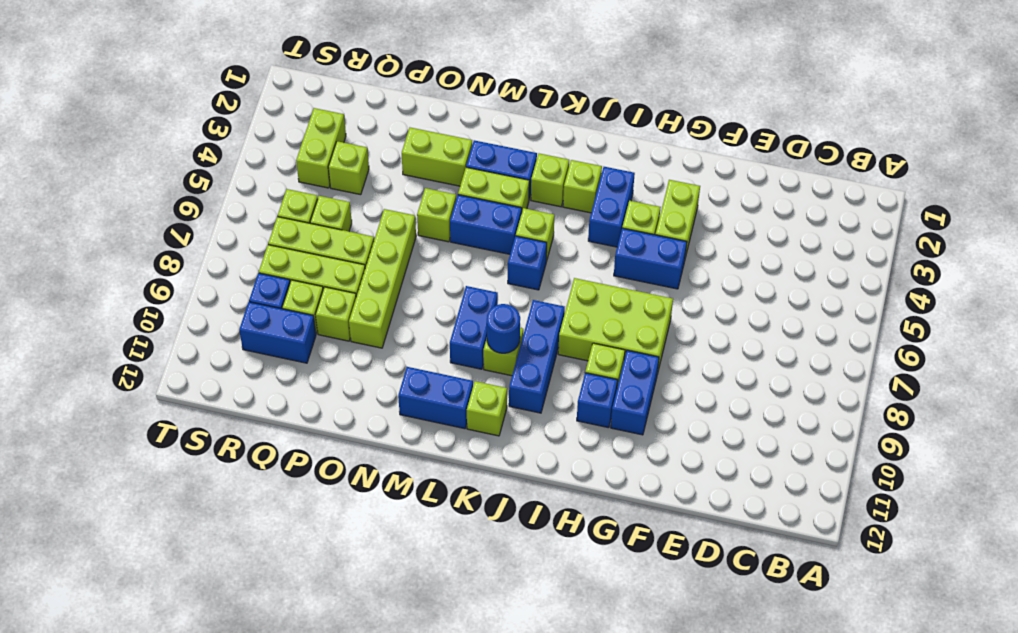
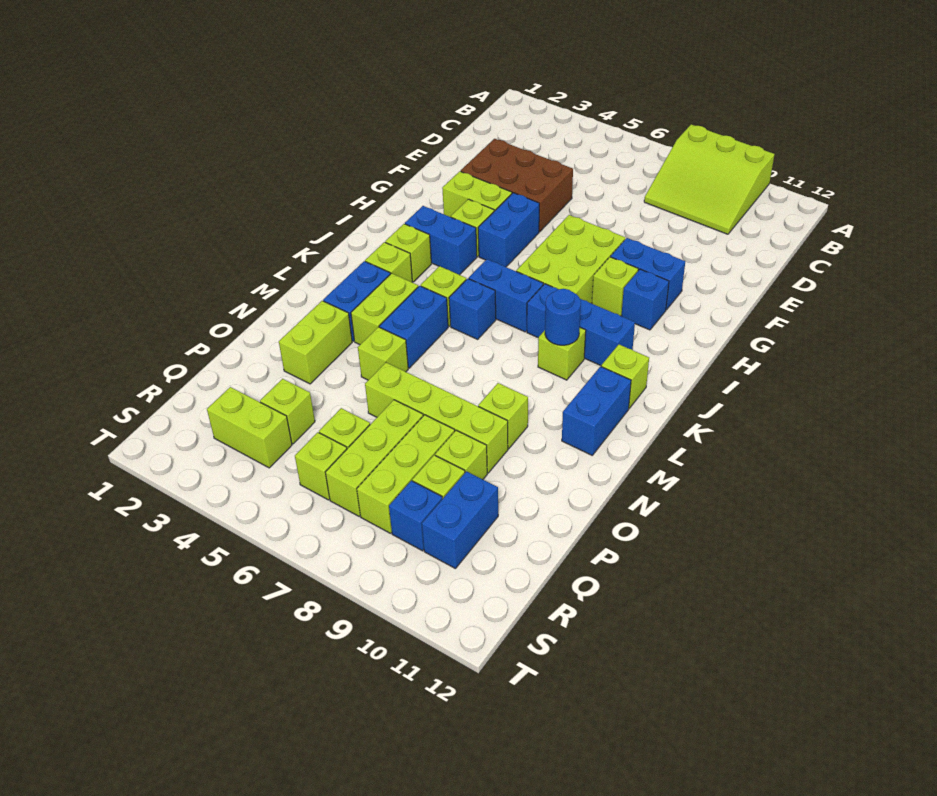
none -> lime 3x3 slope [644,125,775,234]
none -> brown 2x3 brick [461,139,573,232]
blue 1x2 brick [450,286,498,369] -> blue 1x2 brick moved to [469,259,543,332]
none -> lime 1x1 brick [478,383,528,449]

